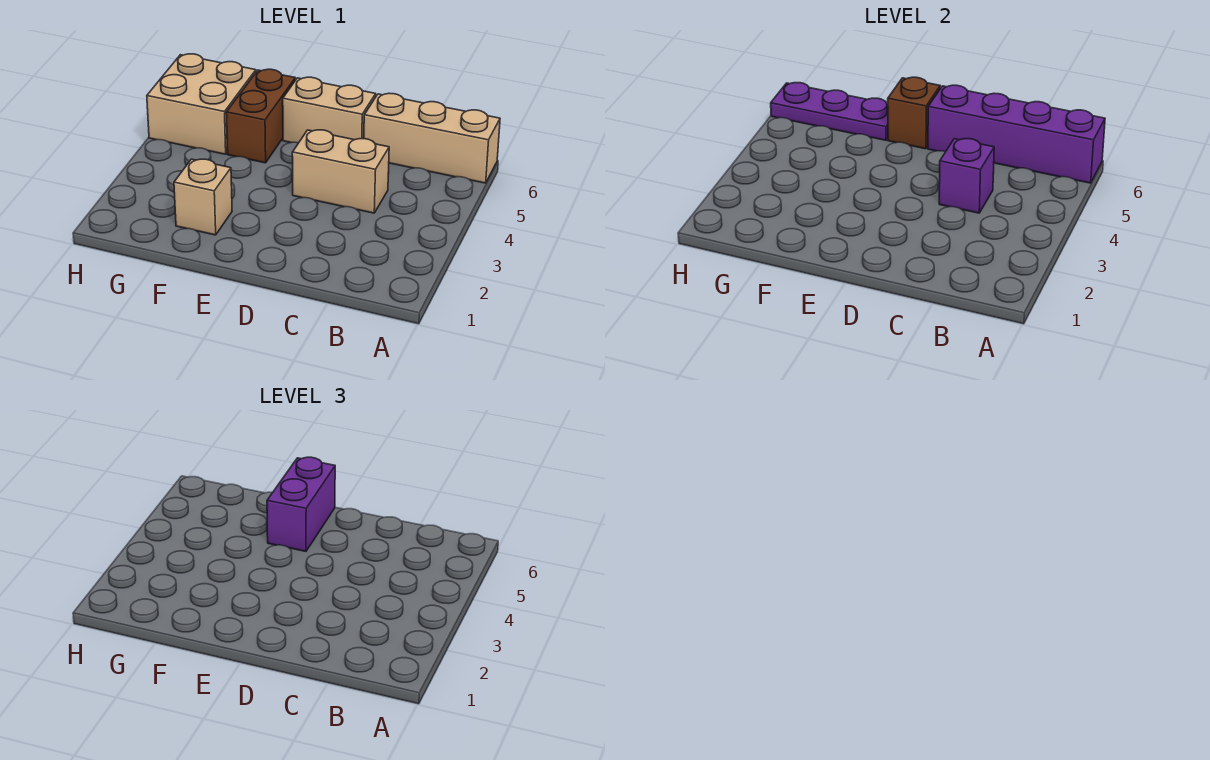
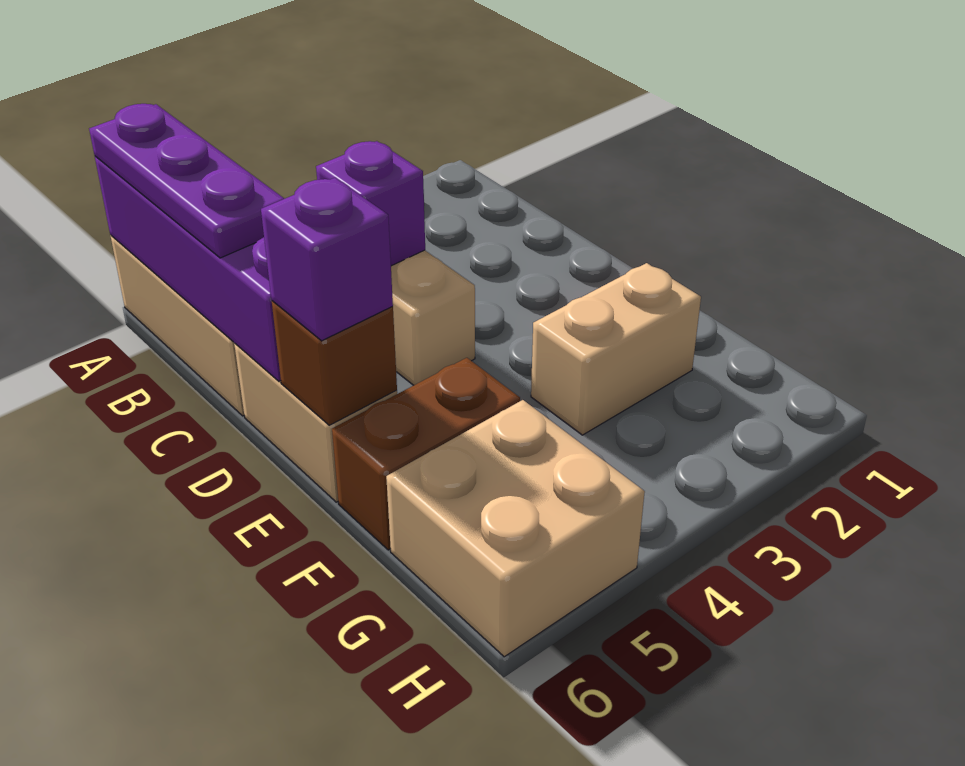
purple 1x2 brick [267,457,335,551] -> purple 1x1 brick [261,178,393,341]
tan 1x1 brick [174,159,232,235] -> tan 1x2 brick [531,263,701,435]
purple 1x3 plate [771,83,888,140] -> purple 1x3 plate moved to [89,104,284,258]

